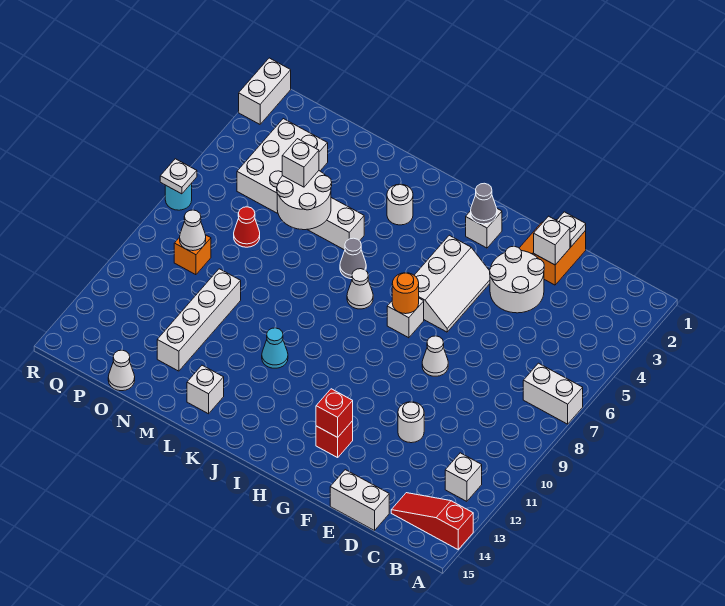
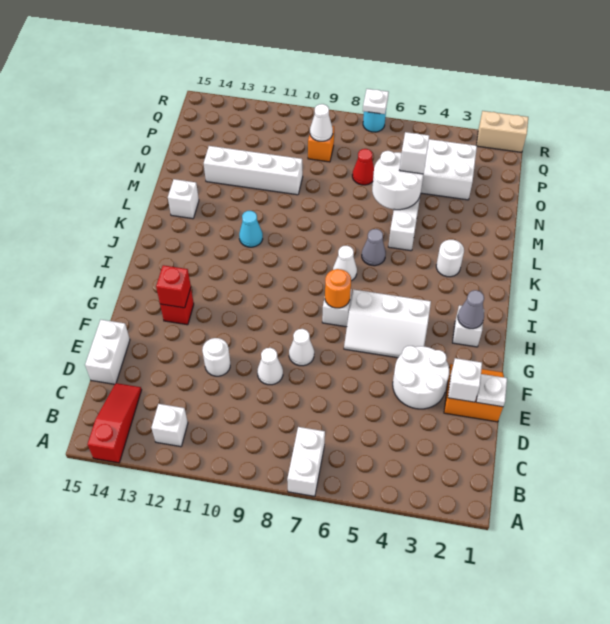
white 1x1 cone [108,350,135,391] -> white 1x1 cone moved to [257,348,283,385]
white 1x2 brick [239,58,291,124] -> tan 1x2 brick [477,111,528,152]

